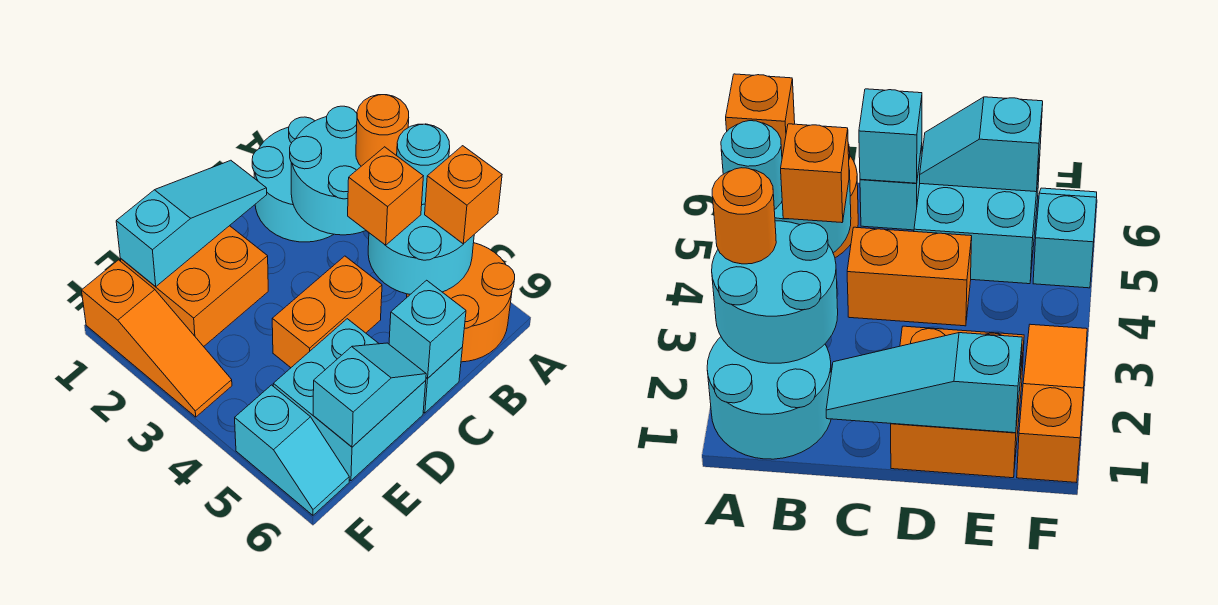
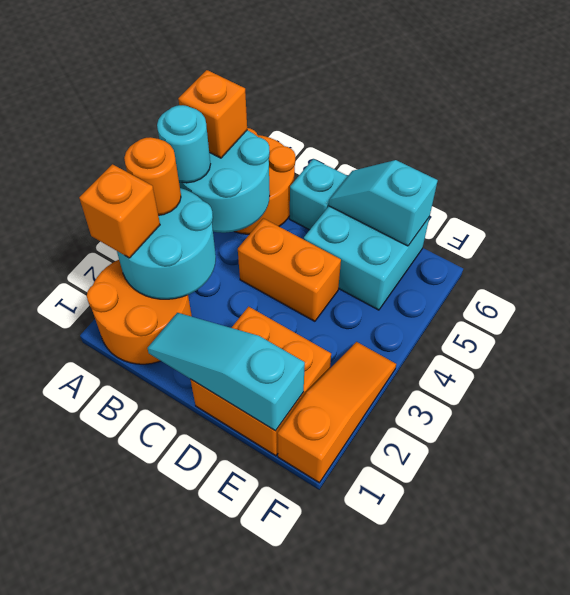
cyan 2x2 round brick [252,117,334,242] -> orange 2x2 round brick [87,260,192,364]
orange 1x1 brick [348,147,423,245] -> orange 1x1 brick moved to [79,164,160,258]
cyan 1x1 brick [389,280,466,379] -> none
cyan 1x2 slope [235,385,349,515] -> none

